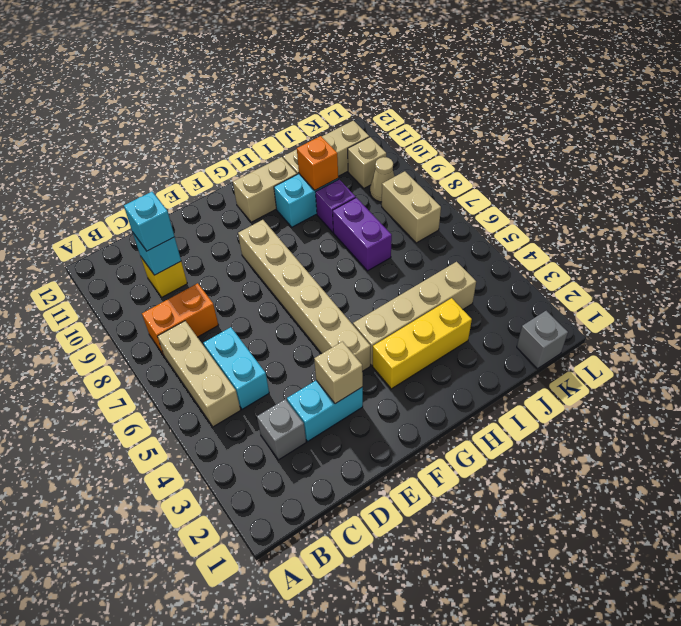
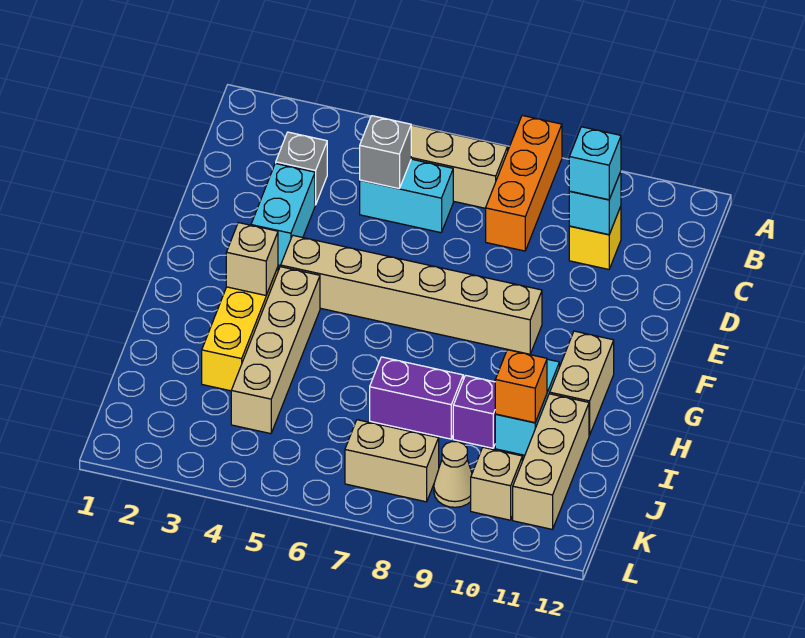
orange 1x2 brick [142,283,218,355] -> orange 1x3 brick [486,116,562,251]
tan 1x1 brick [314,342,363,404] -> tan 1x1 brick moved to [226,223,278,295]
grey 1x1 brick [517,311,568,369] -> grey 1x1 brick moved to [360,116,411,189]

